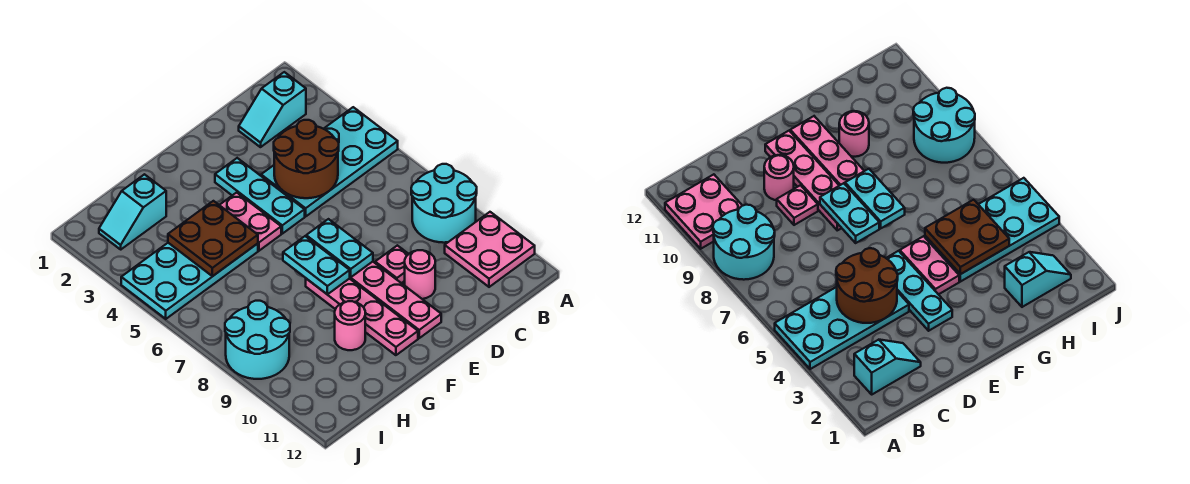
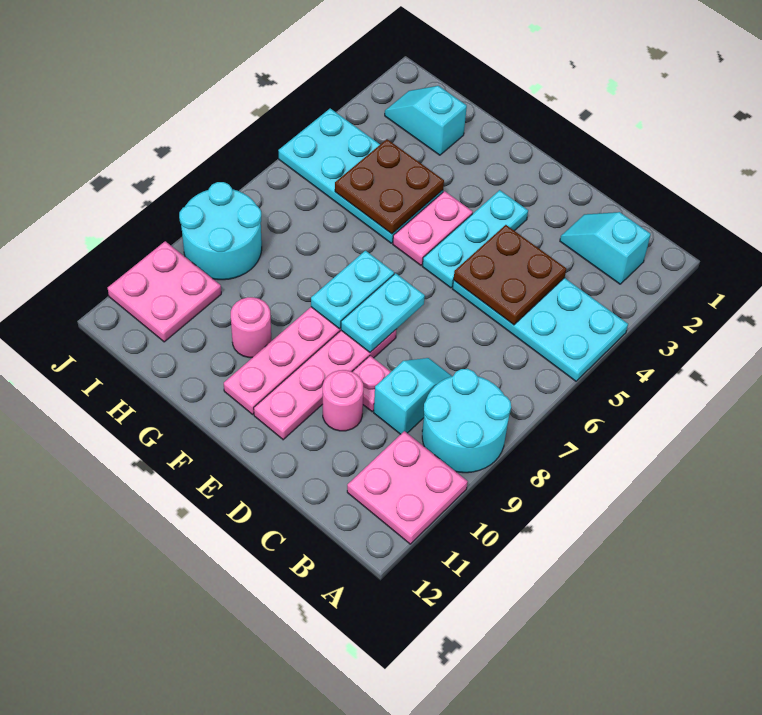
brown 2x2 round brick [274,120,339,198] -> brown 2x2 plate [454,225,566,325]
none -> cyan 1x2 slope [374,358,452,434]
none -> pink 2x2 plate [108,241,221,342]

